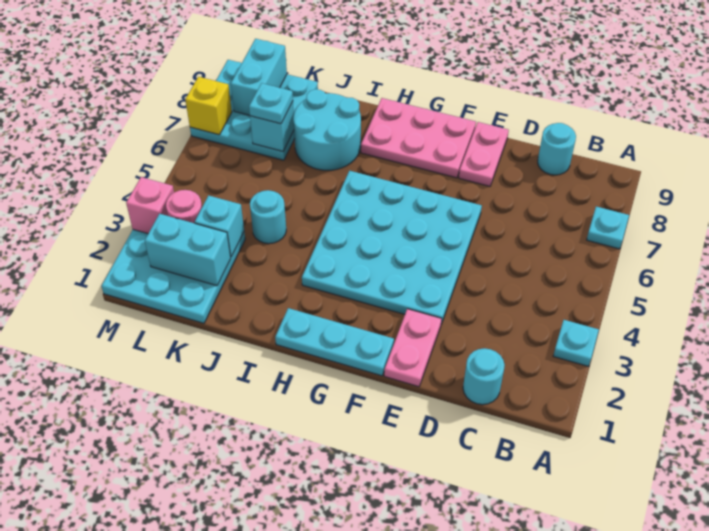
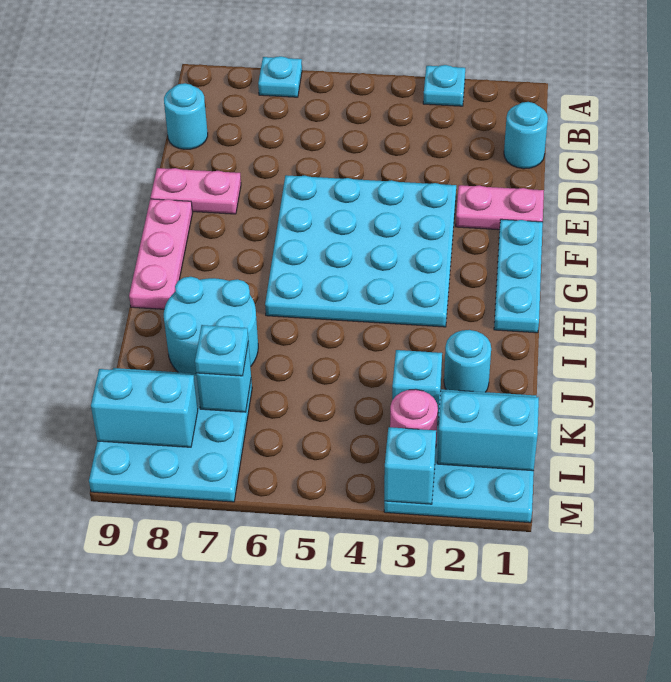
pink 2x3 plate [361,98,476,178] -> pink 1x3 plate [129,199,192,309]
cyan 1x1 round brick [250,190,286,244] -> cyan 1x1 round brick moved to [444,330,491,392]
cyan 1x2 brick [145,214,231,286] -> cyan 1x2 brick turned to [437,391,539,471]
pink 1x1 brick [126,177,174,234] -> cyan 1x1 brick [384,427,436,504]
yellow 1x1 brick [185,77,232,135] -> none

